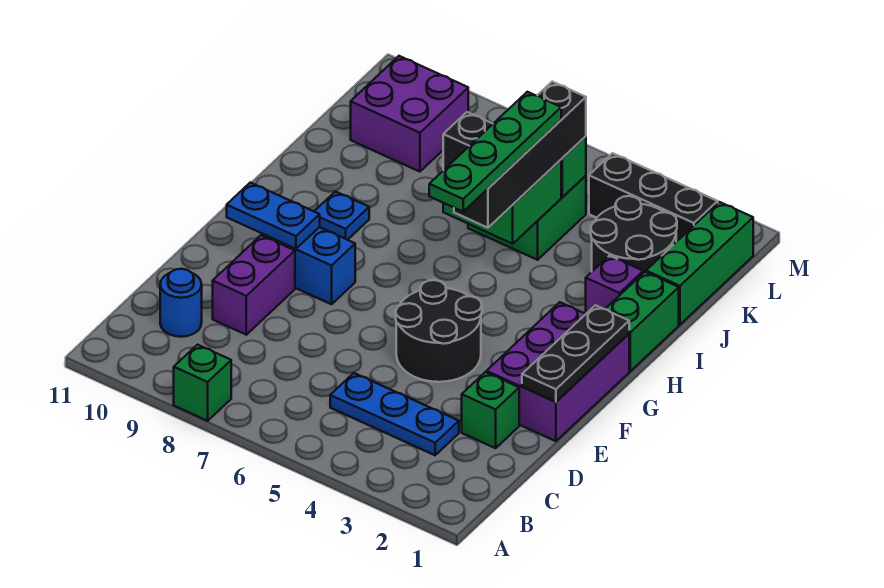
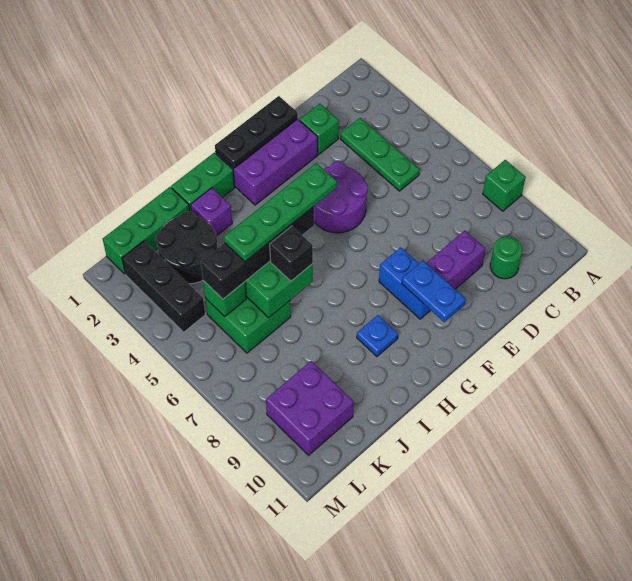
blue 1x3 plate [330,373,459,455] -> green 1x3 plate [340,118,420,191]
blue 1x1 round brick [160,269,202,337] -> green 1x1 round brick [490,237,522,279]
black 2x2 round brick [396,280,482,382] -> purple 2x2 round brick [314,161,368,233]

